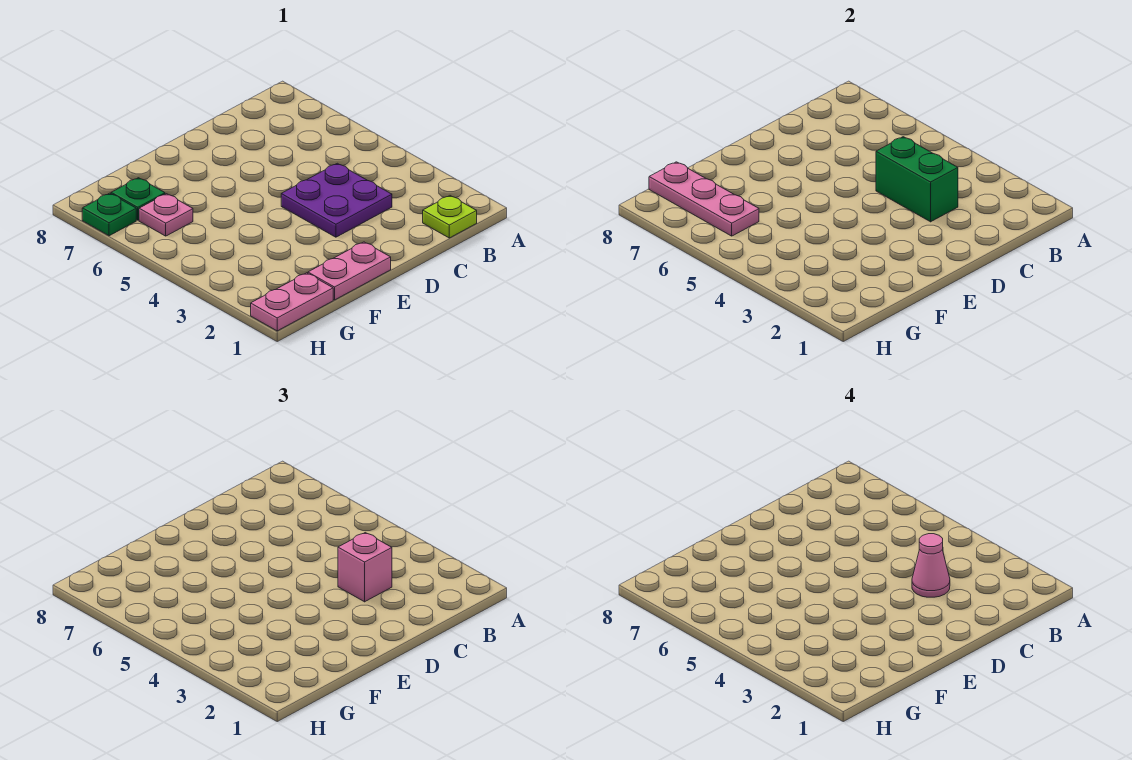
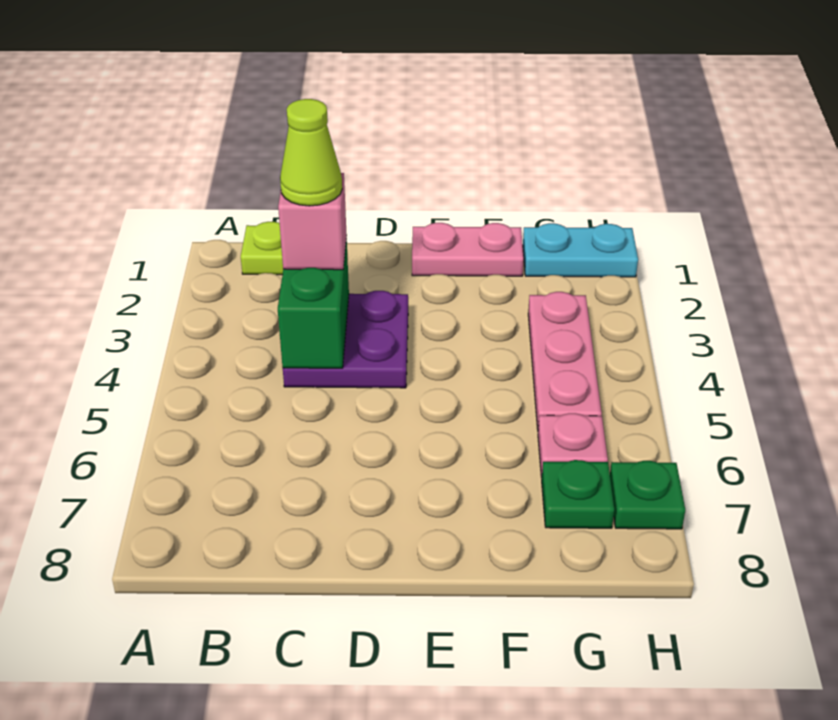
pink 1x1 cone [912,534,950,597] -> lime 1x1 cone [280,99,342,206]
pink 1x2 plate [251,273,333,331] -> cyan 1x2 plate [523,223,638,277]
pink 1x3 plate [649,162,759,236] -> pink 1x3 plate moved to [528,292,602,429]

